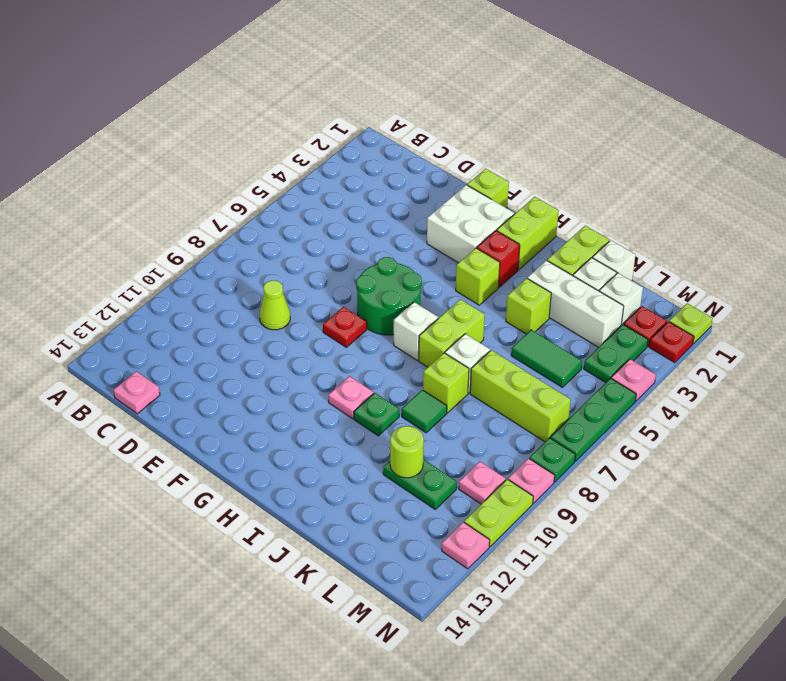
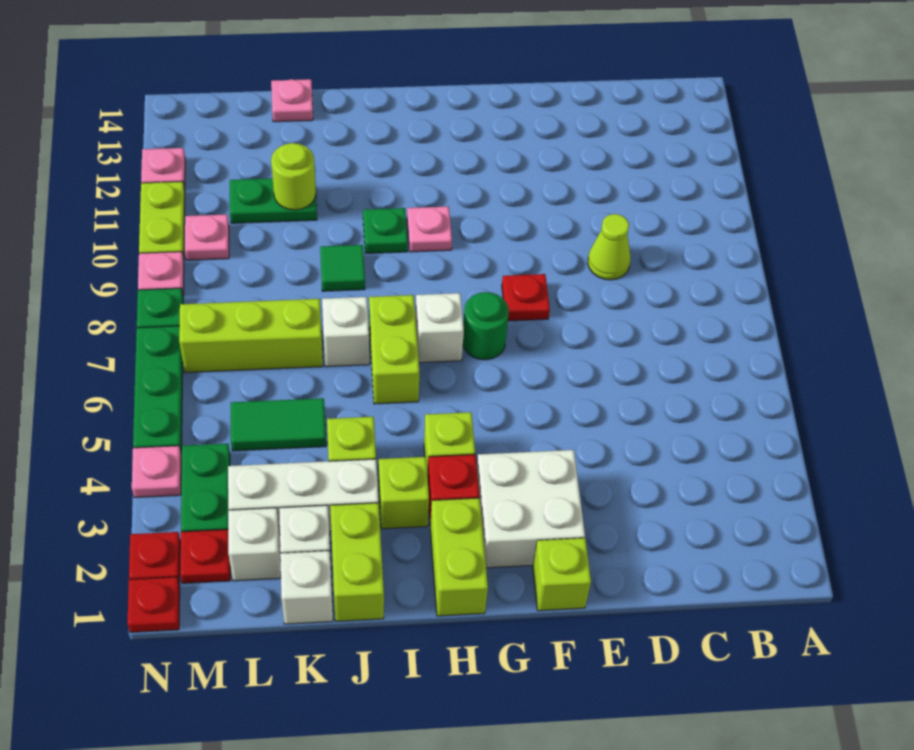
pink 1x1 plate [114,371,160,414] -> pink 1x1 plate moved to [271,79,313,122]
green 2x2 round brick [356,257,422,335] -> green 1x1 round brick [463,292,509,360]
lime 1x1 brick [423,353,469,413] -> lime 1x1 brick moved to [379,457,429,529]
lime 1x1 plate [669,303,713,344] -> red 1x1 plate [127,577,180,632]

